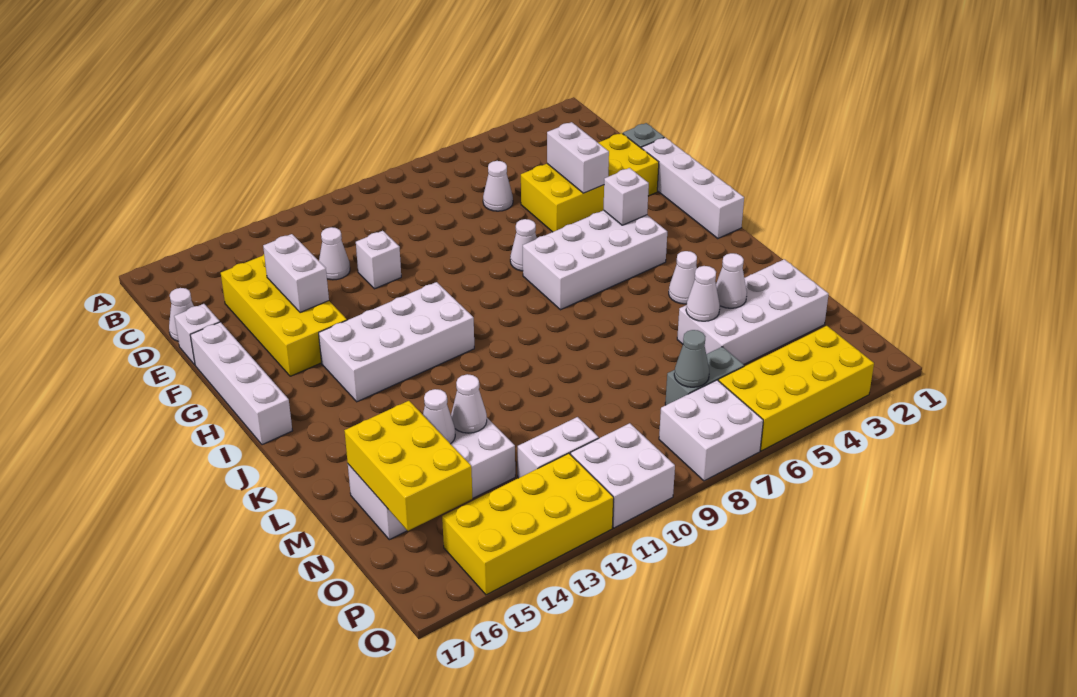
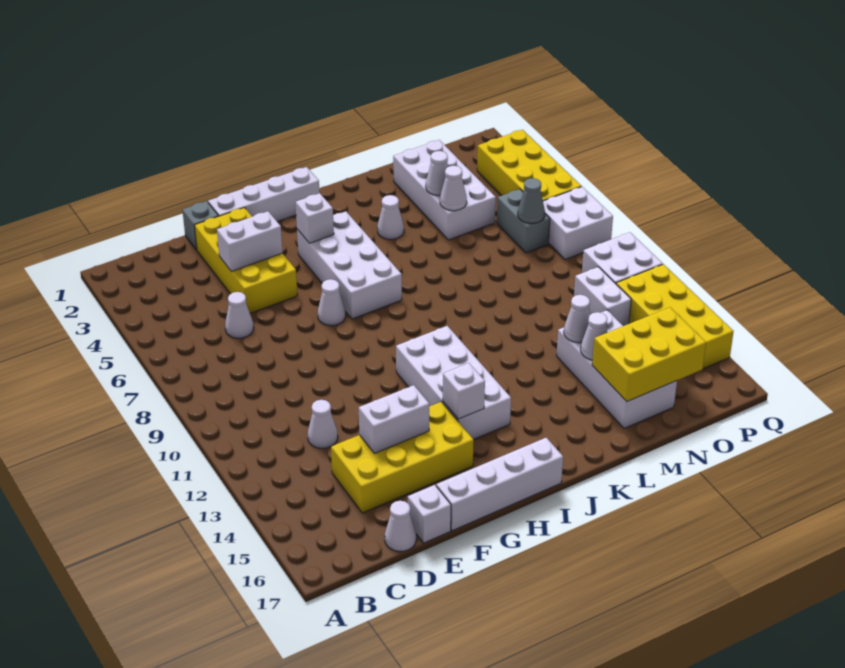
white 1x1 brick [356,231,401,289] -> white 1x1 brick moved to [443,363,485,419]

